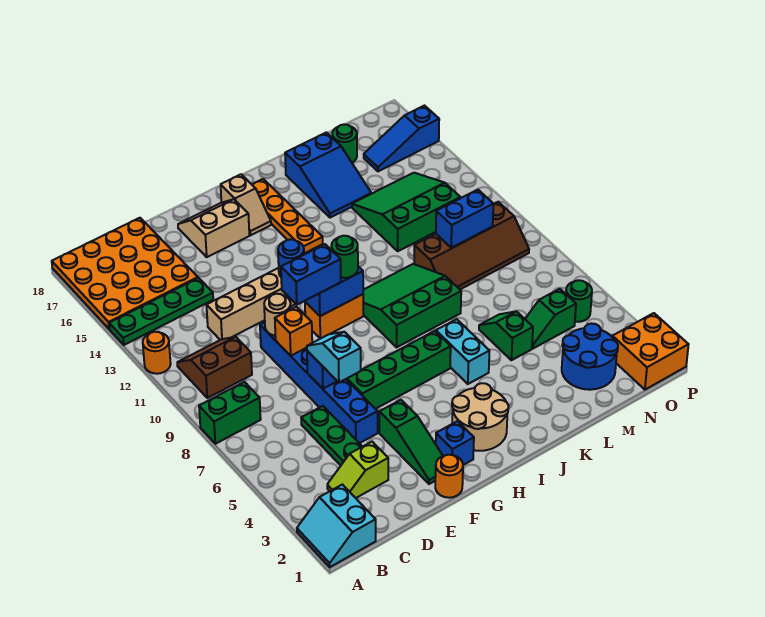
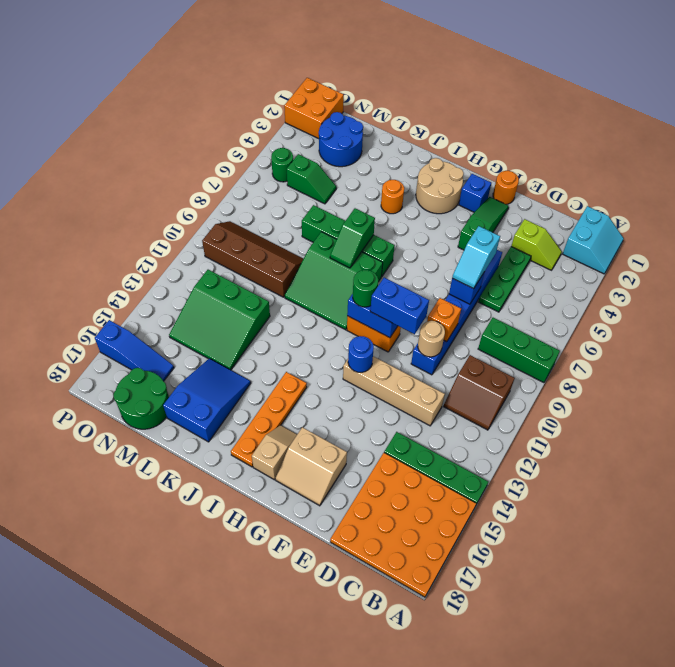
green 1x2 brick [199,382,261,444] -> green 1x3 brick [478,318,560,383]
orange 1x1 round brick [143,332,171,374] -> orange 1x1 round brick moved to [381,180,404,214]
green 1x4 brick [346,331,451,409] -> green 1x4 brick moved to [302,205,395,277]
cyan 1x2 brick [436,319,489,384] -> none
green 1x2 slope [479,311,533,360] -> green 1x2 slope moved to [330,208,375,268]
blue 1x2 brick [436,190,493,248] -> none
green 1x1 round brick [332,124,357,163] -> green 2x2 round brick [113,368,169,429]

